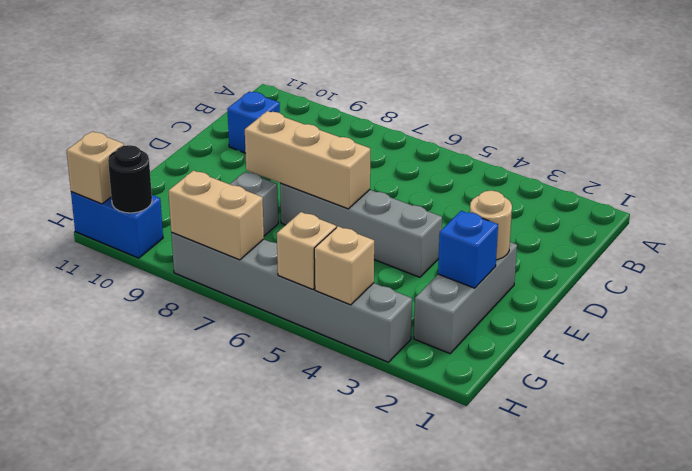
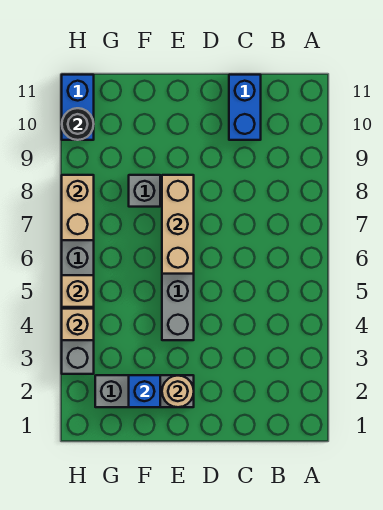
blue 1x1 brick [227,92,280,153] -> blue 1x2 brick [229,75,261,140]
tan 1x1 brick [67,131,124,204] -> none

